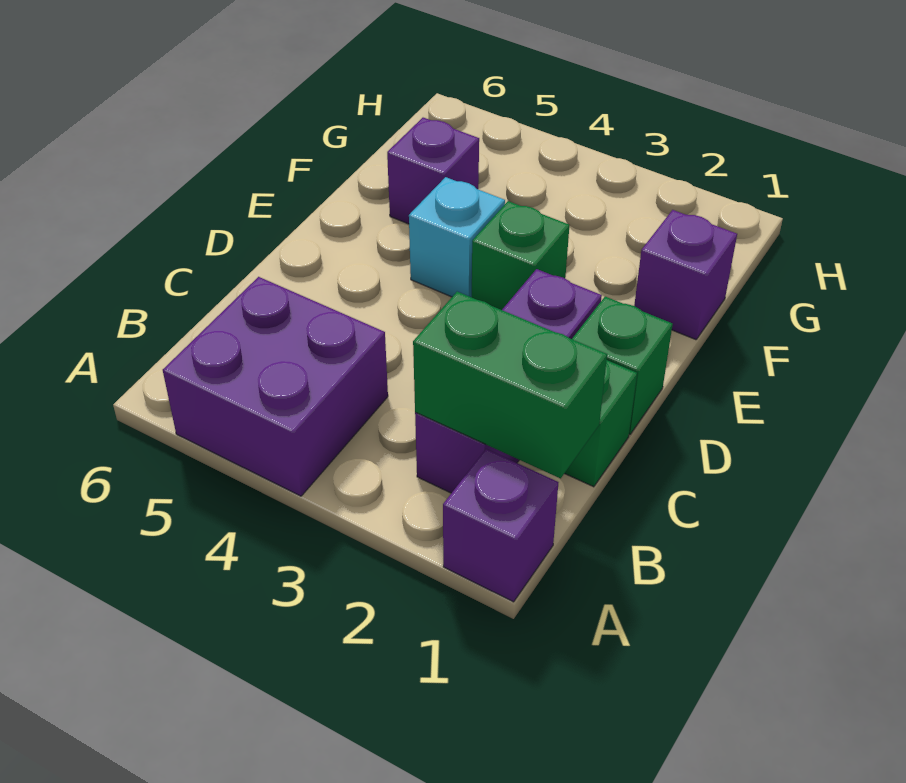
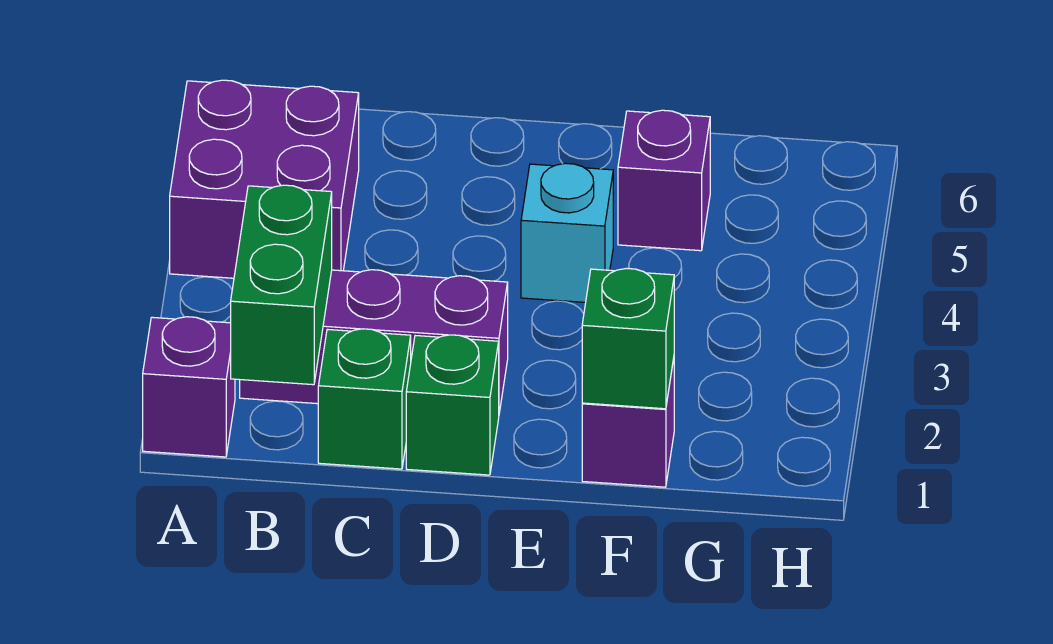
green 1x1 brick [472,201,570,310] -> green 1x1 brick moved to [582,268,674,409]

